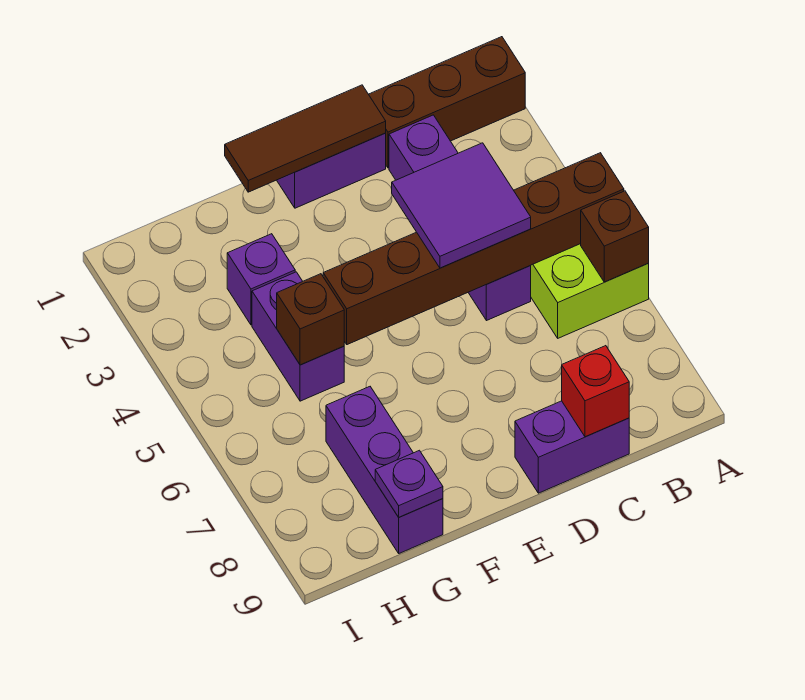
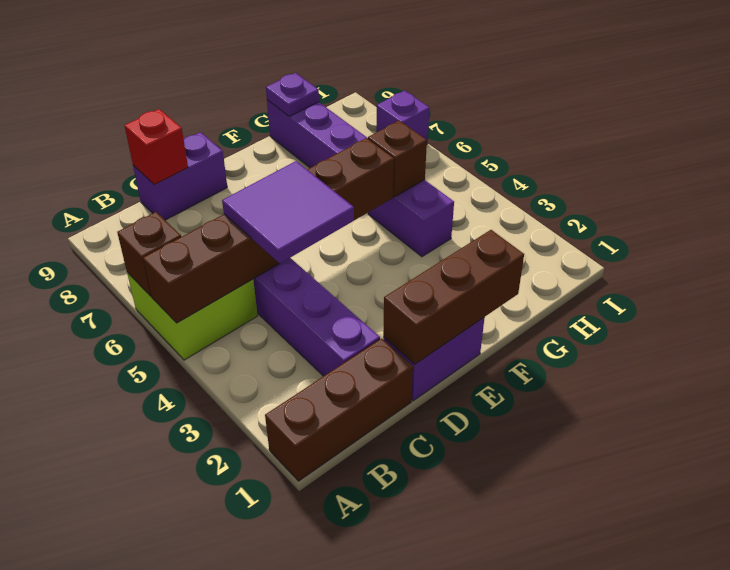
brown 1x3 tile [225,85,386,192] -> brown 1x3 brick [383,230,524,364]
purple 1x1 brick [227,234,295,325] -> purple 1x1 brick moved to [377,91,429,144]

